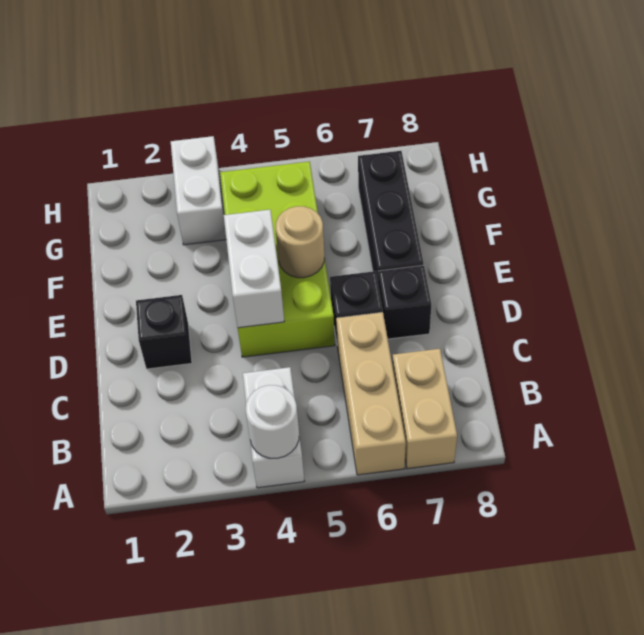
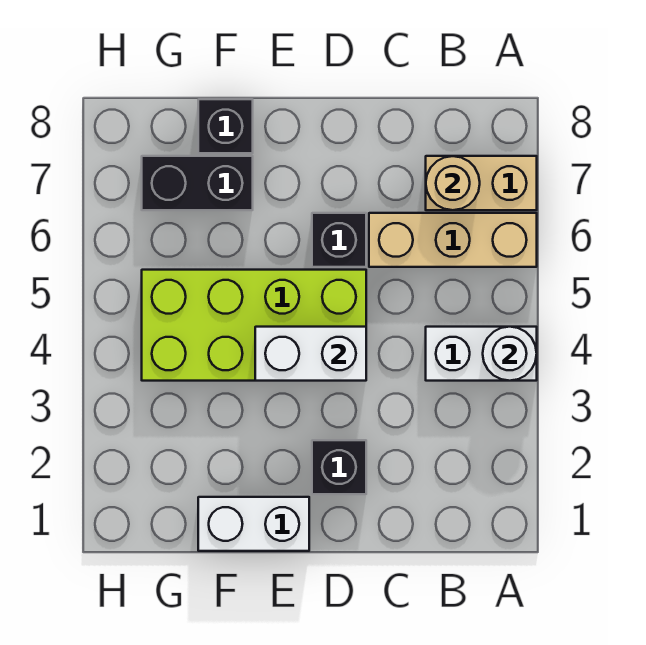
black 1x1 brick [378,265,431,339] -> black 1x1 brick moved to [198,99,253,153]
tan 1x1 round brick [276,206,324,278] -> tan 1x1 round brick moved to [426,156,480,210]
black 1x3 brick [358,151,424,280] -> black 1x2 brick [142,156,253,210]
white 1x2 brick [171,136,226,245] -> white 1x2 brick moved to [198,497,309,551]

